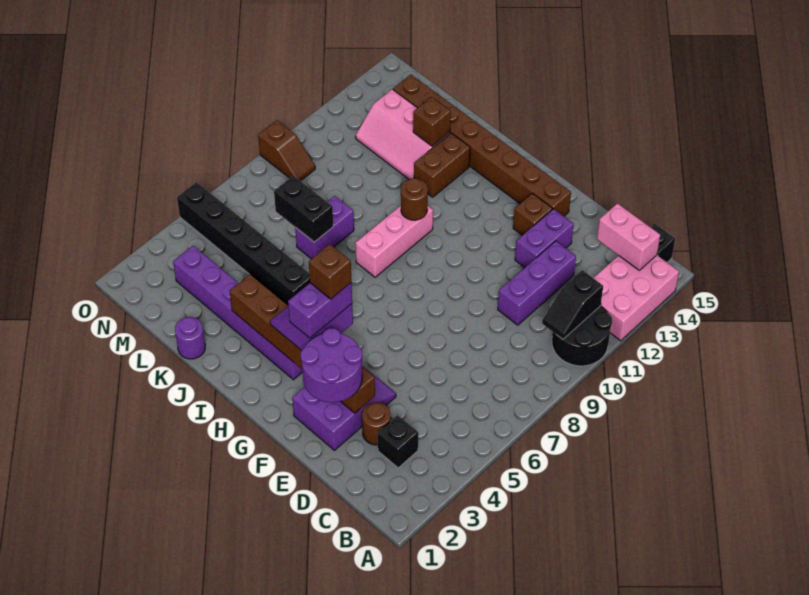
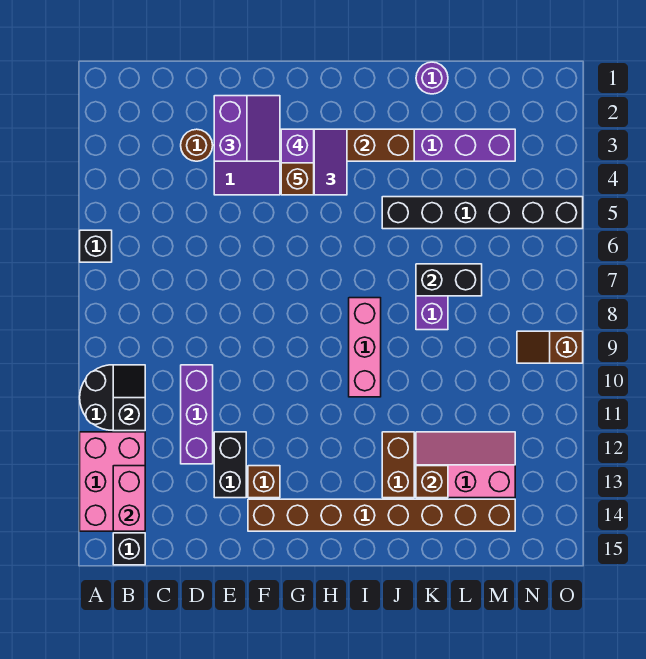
pink 1x2 brick [597,204,660,270] -> pink 1x2 brick turned to [113,466,145,531]
black 1x1 brick [378,415,418,468] -> black 1x1 brick moved to [80,230,112,262]
purple 2x2 round brick [301,328,362,402] -> purple 2x2 slope [214,96,280,161]
purple 1x2 brick [515,209,574,268] -> black 1x2 brick [214,432,246,498]
brown 1x1 round brick [401,178,428,220] -> none

